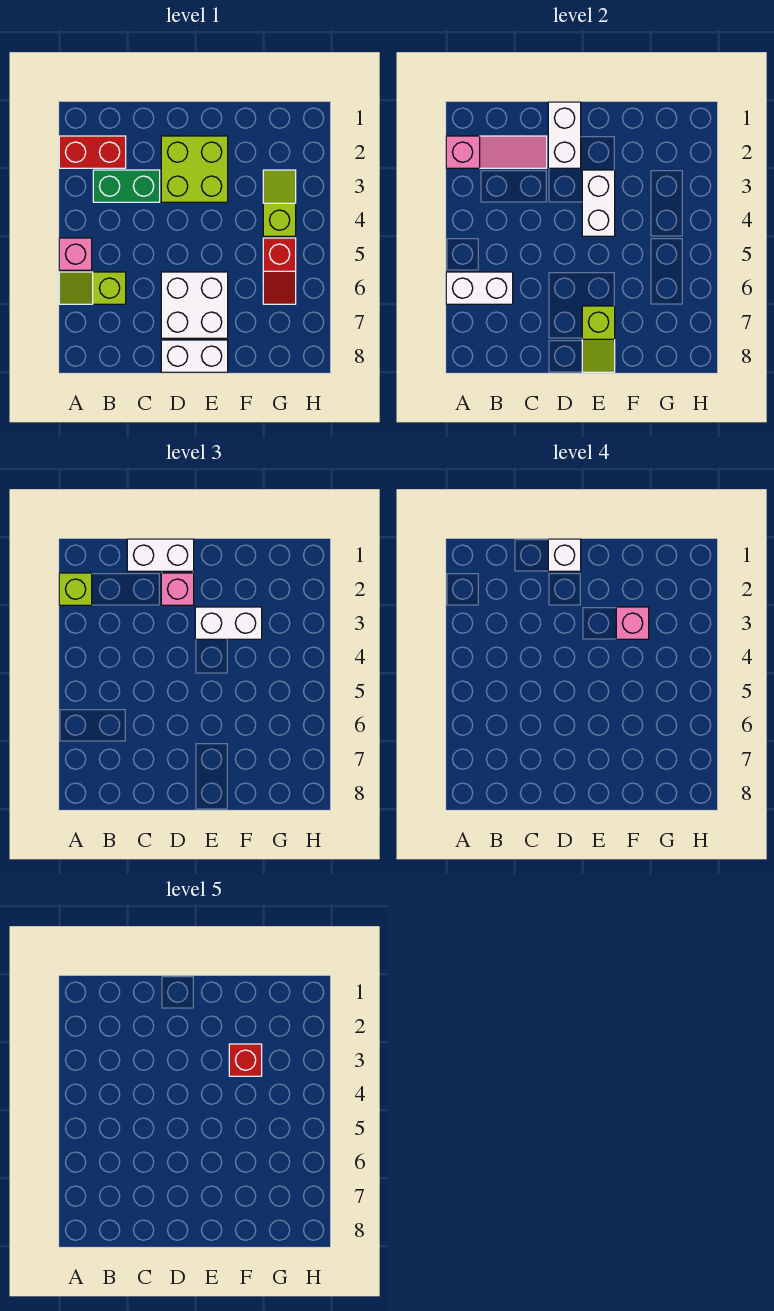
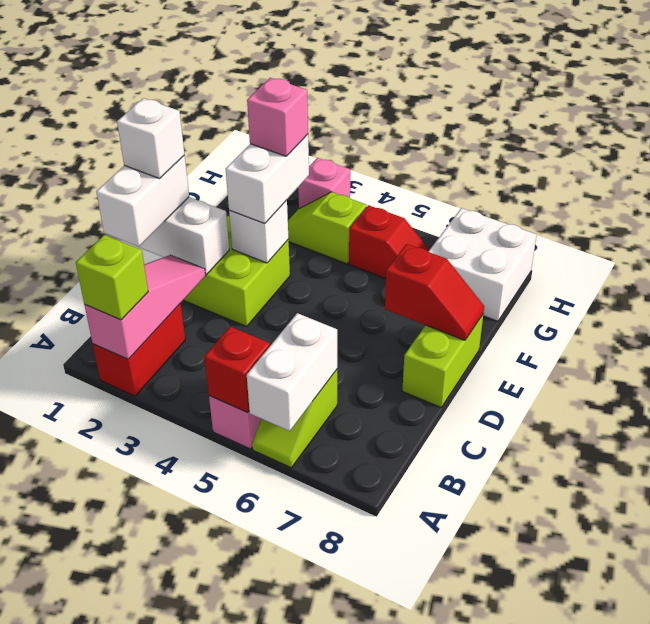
green 1x2 brick [93,170,160,202] -> none
pink 1x1 brick [161,573,194,605] -> pink 1x1 brick moved to [298,158,350,209]
white 2x2 brick [161,272,228,338] -> white 2x2 brick moved to [428,208,537,321]
white 1x2 brick [161,340,228,372] -> lime 1x2 brick [402,315,483,407]
white 1x2 brick [582,170,615,236] -> white 1x1 brick [229,200,288,263]
lime 1x2 slope [582,306,615,372] -> red 1x2 slope [385,244,484,340]
red 1x1 brick [229,1044,262,1076] -> red 1x1 brick moved to [204,327,270,412]

